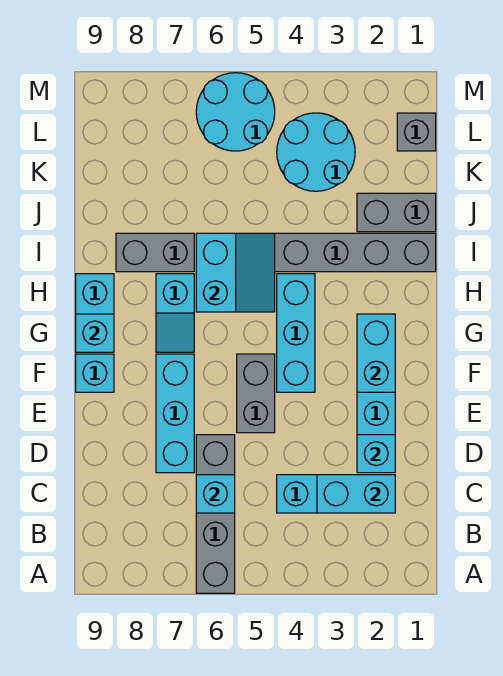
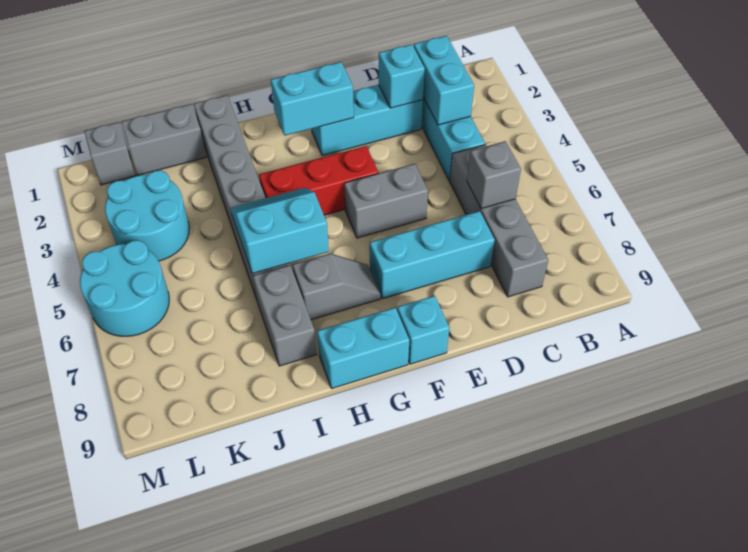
grey 1x4 brick [196,435,235,593] -> grey 1x4 brick turned to [450,145,548,297]
cyan 1x1 brick [196,475,235,513] -> grey 1x1 brick [467,141,521,209]
cyan 1x3 brick [277,274,315,392] -> red 1x3 brick [259,146,378,215]
cyan 1x2 slope [156,274,194,352] -> grey 1x2 slope [292,254,381,320]
cyan 1x1 brick [76,314,114,352] -> none
grey 1x2 brick [357,193,436,232] -> grey 1x2 brick turned to [121,104,206,176]

